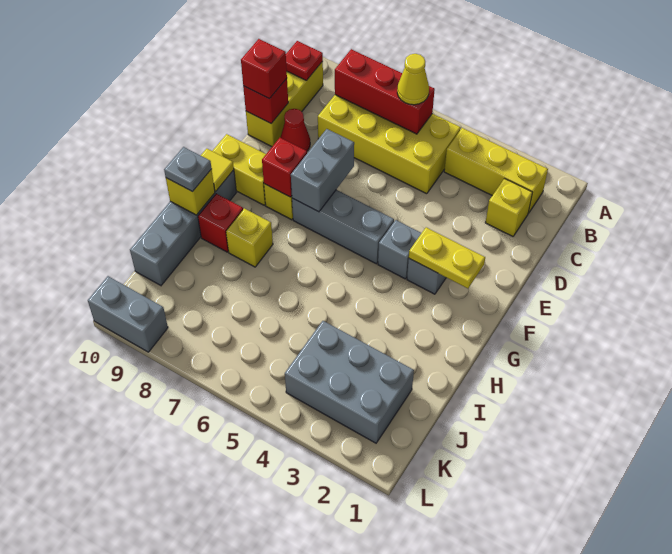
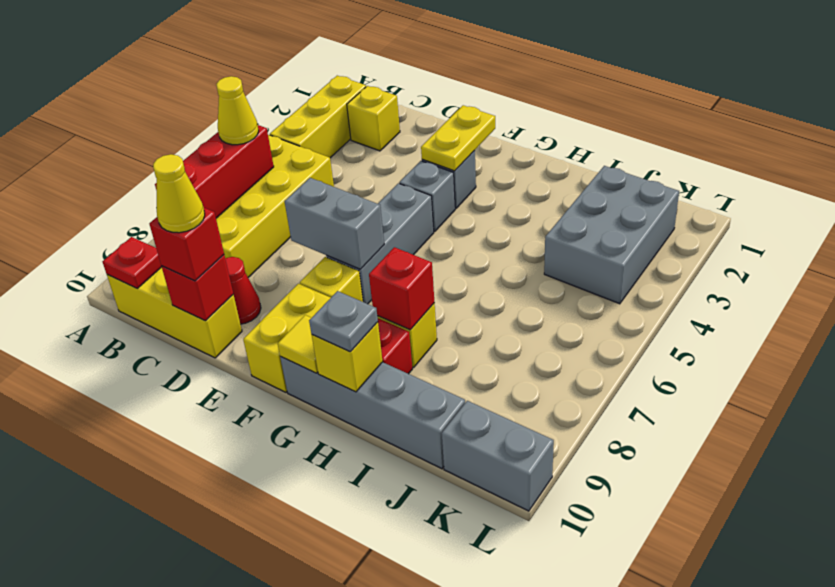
none -> yellow 1x1 cone [153,154,205,233]
red 1x1 brick [262,138,307,197] -> red 1x1 brick moved to [369,247,434,330]
grey 1x2 brick [88,276,168,352] -> grey 1x2 brick turned to [442,401,554,511]

